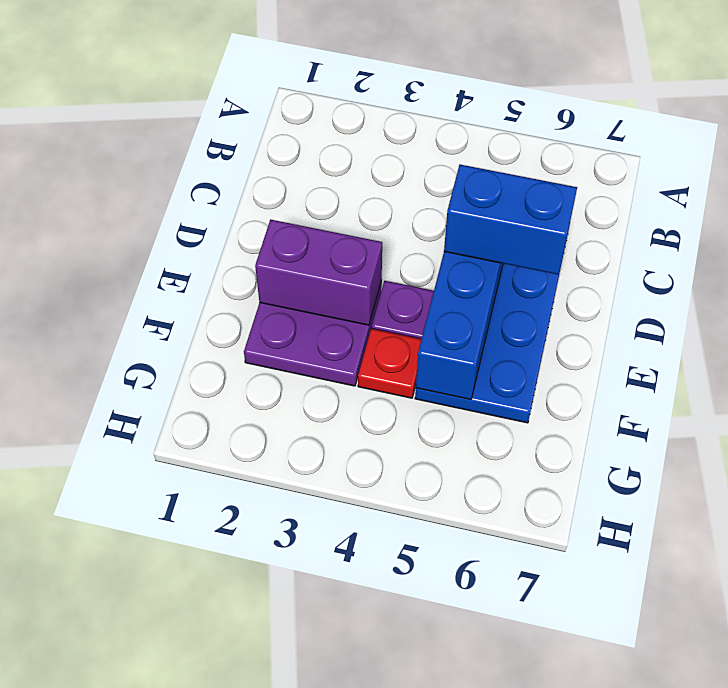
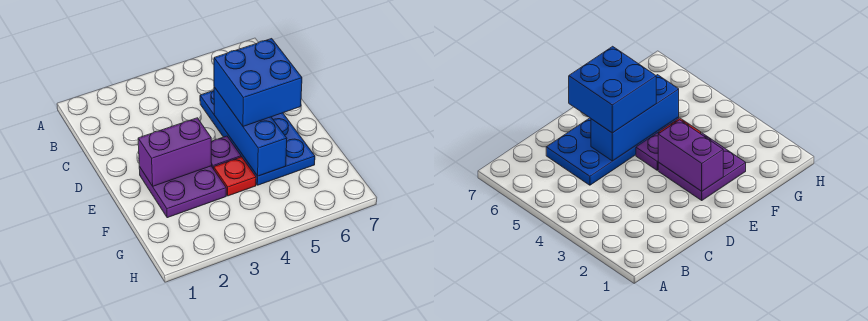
blue 1x2 brick [444,165,577,275] -> blue 2x2 brick [214,39,302,126]

